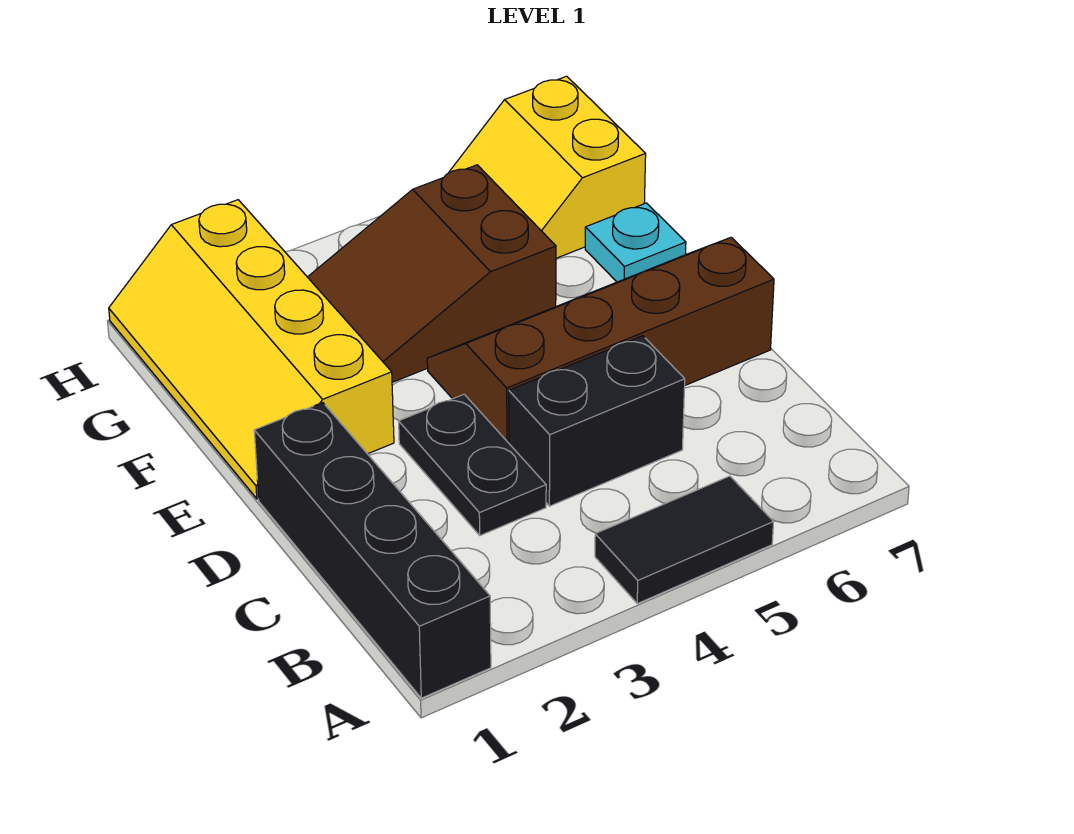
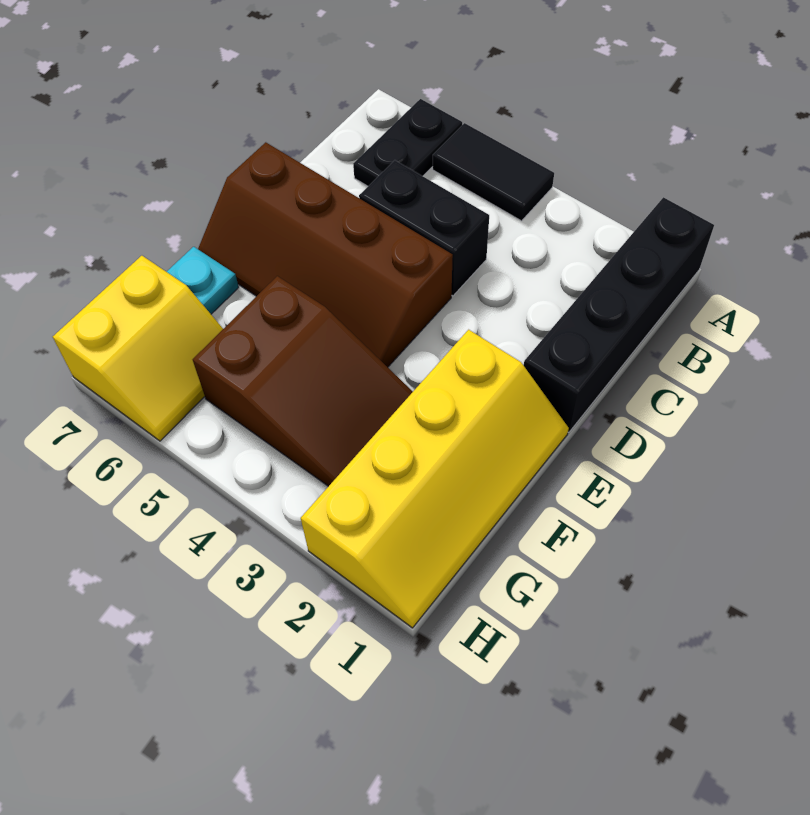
black 1x2 plate [399,394,546,536] -> black 1x2 plate moved to [353,99,462,186]

